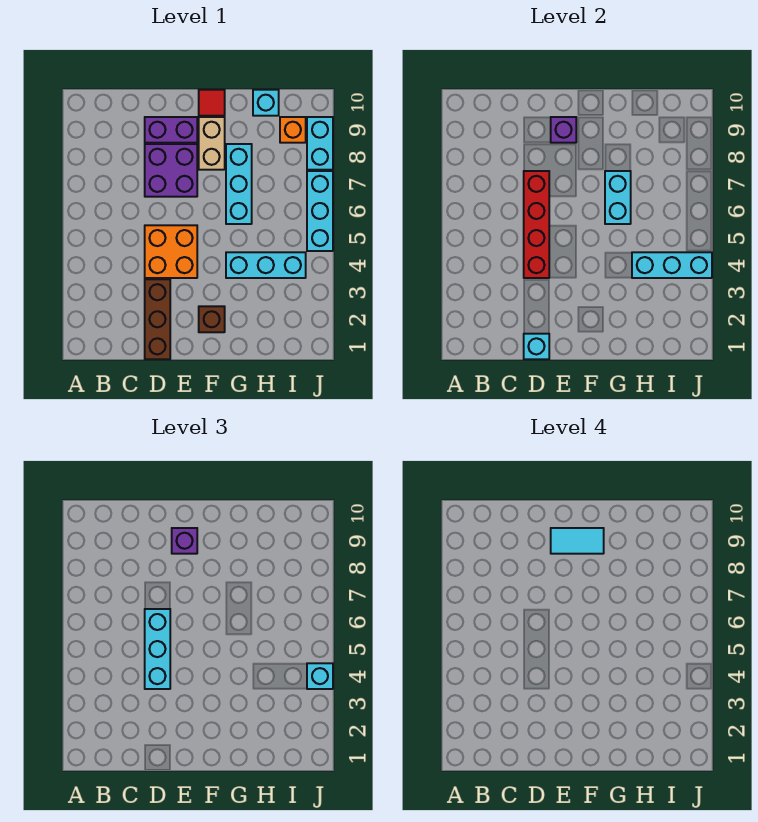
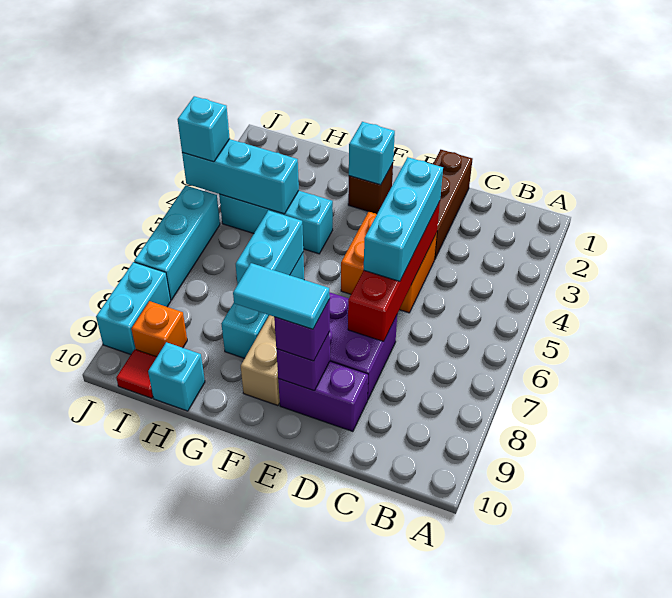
cyan 1x1 brick [524,334,549,359] -> cyan 1x1 brick moved to [349,122,395,185]
red 1x1 tile [199,90,225,116] -> red 1x1 tile moved to [116,349,157,398]

